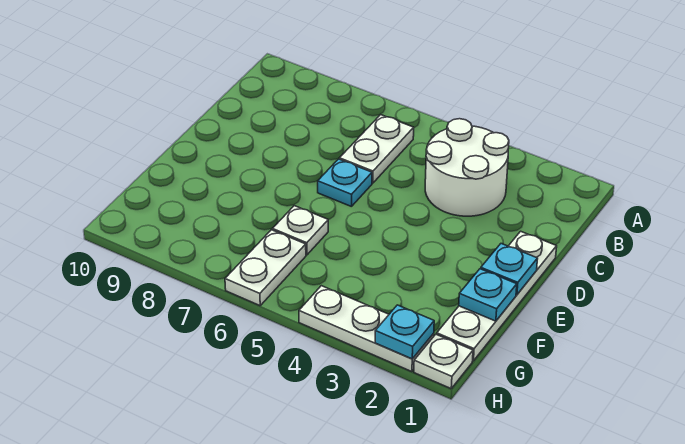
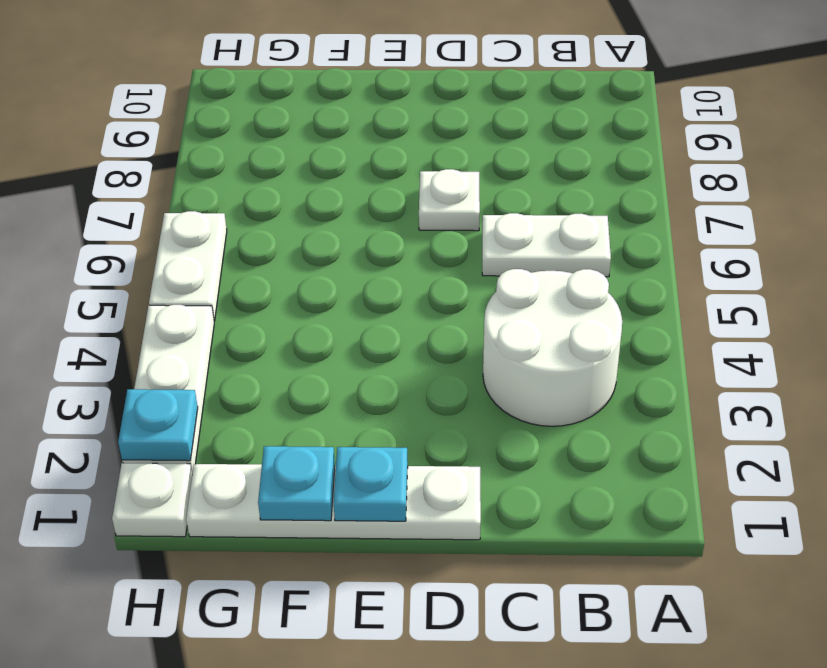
cyan 1x1 plate [318,159,372,207] -> none
white 1x1 plate [272,206,328,255] -> white 1x1 plate moved to [419,169,480,231]
white 1x2 plate [225,230,306,306] -> white 1x2 plate turned to [149,211,227,321]

